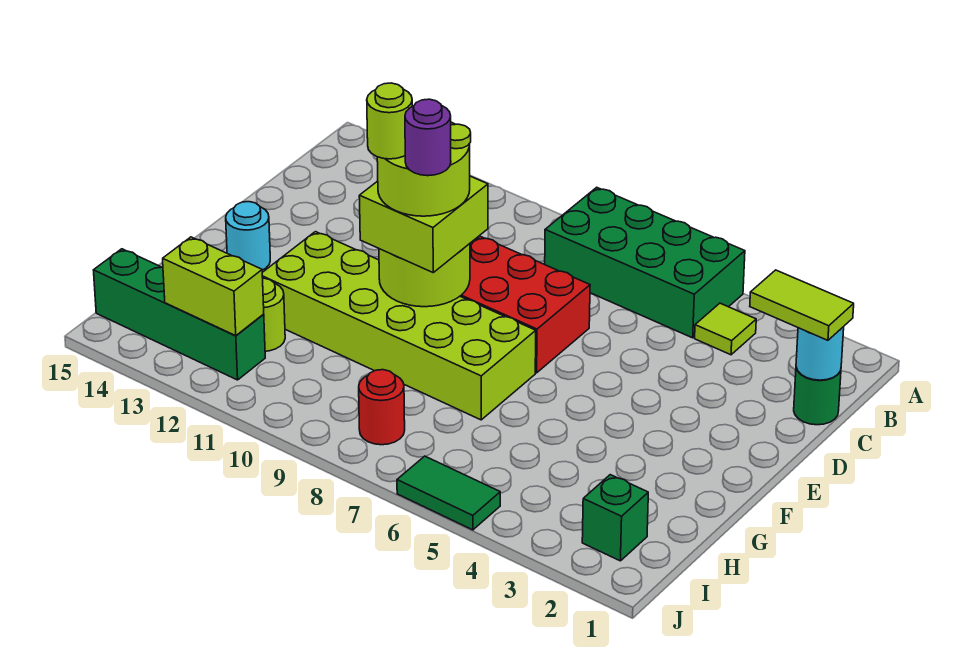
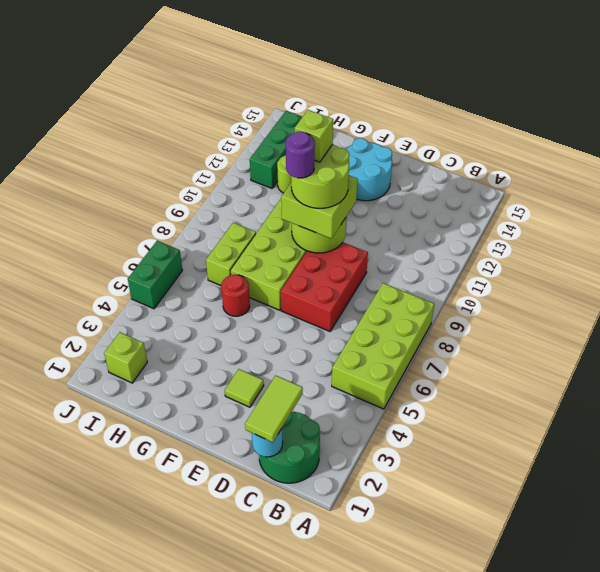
green 2x4 brick [545,187,745,338] -> lime 2x4 brick [332,283,434,409]
lime 1x1 tile [695,303,756,355] -> lime 1x1 tile moved to [225,369,264,407]
green 1x1 round brick [794,368,841,425] -> green 2x2 round brick [259,412,320,483]
lime 1x1 round brick [367,83,412,159] -> lime 1x1 brick [295,110,333,162]
cyan 1x1 round brick [226,202,270,270] -> cyan 2x2 round brick [346,138,392,201]
green 1x1 brick [582,475,648,561] -> lime 1x1 brick [104,332,147,383]
red 1x1 round brick [359,370,405,445] -> red 1x1 round brick moved to [221,275,250,316]
green 1x4 brick [94,249,265,380] -> green 1x3 brick [250,111,302,188]
lime 1x2 brick [163,237,264,336] -> lime 1x2 brick moved to [206,223,256,285]
green 1x2 tile [397,456,500,530] -> green 1x2 brick [128,241,182,309]

